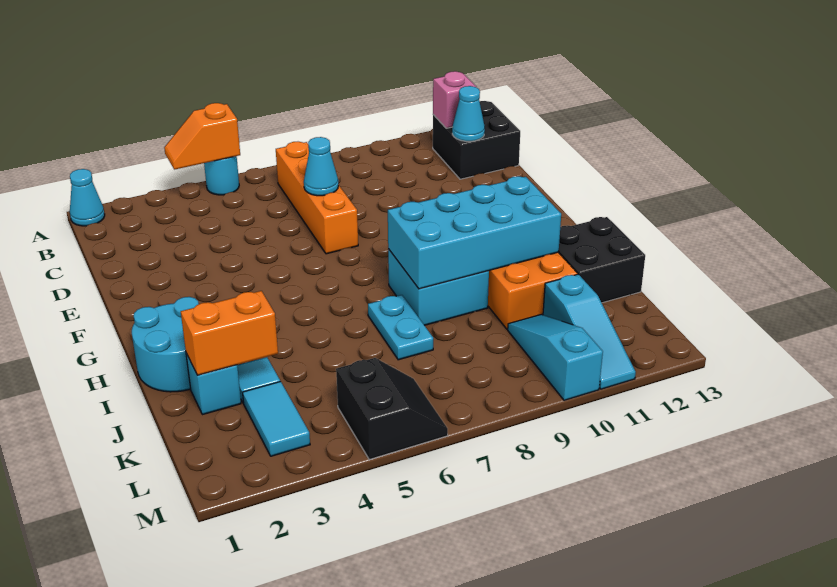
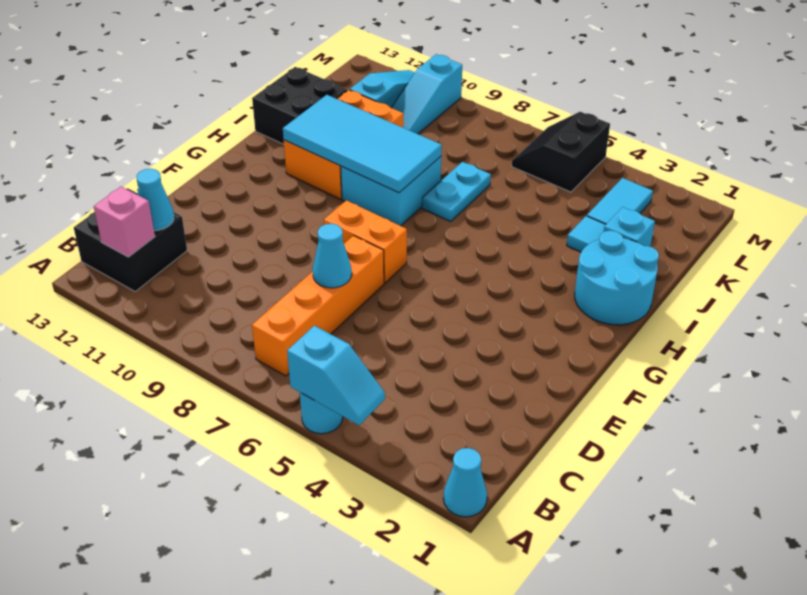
orange 1x2 slope [164,103,240,170] -> cyan 1x2 slope [287,326,385,425]
cyan 2x4 brick [388,176,561,289] -> cyan 2x4 tile [283,95,442,193]
orange 1x2 brick [181,291,278,375] -> orange 1x2 brick moved to [324,200,407,283]

